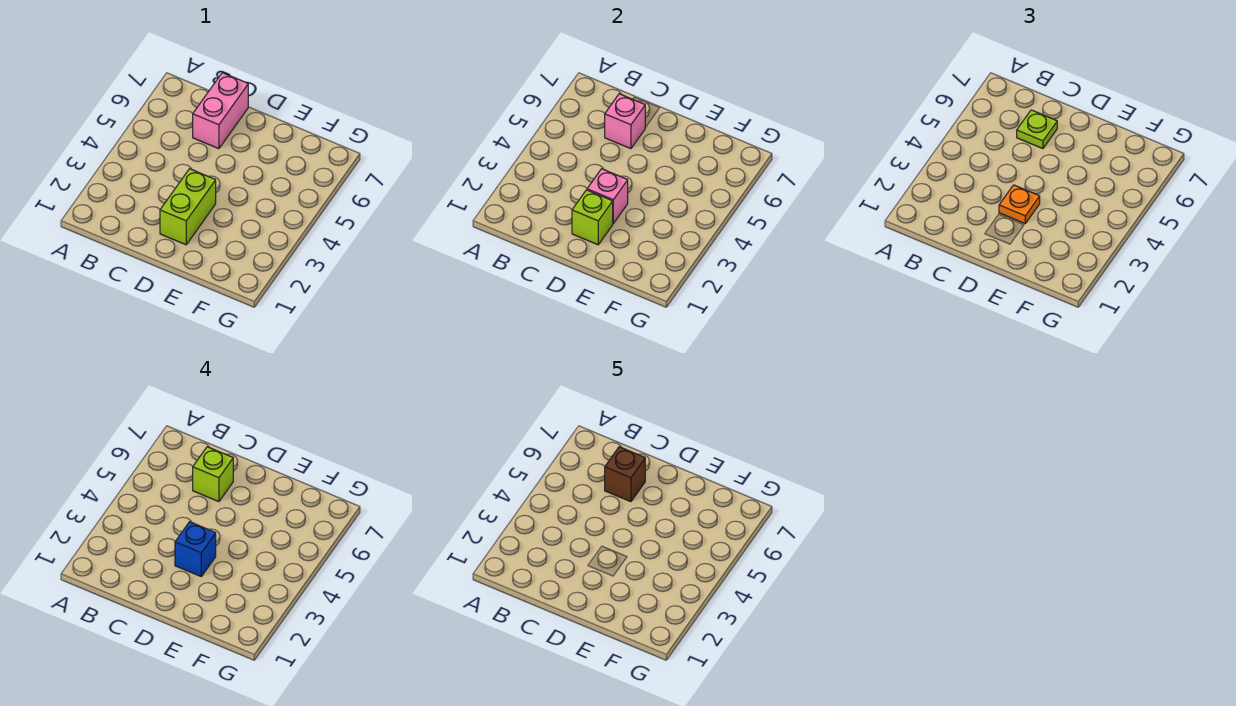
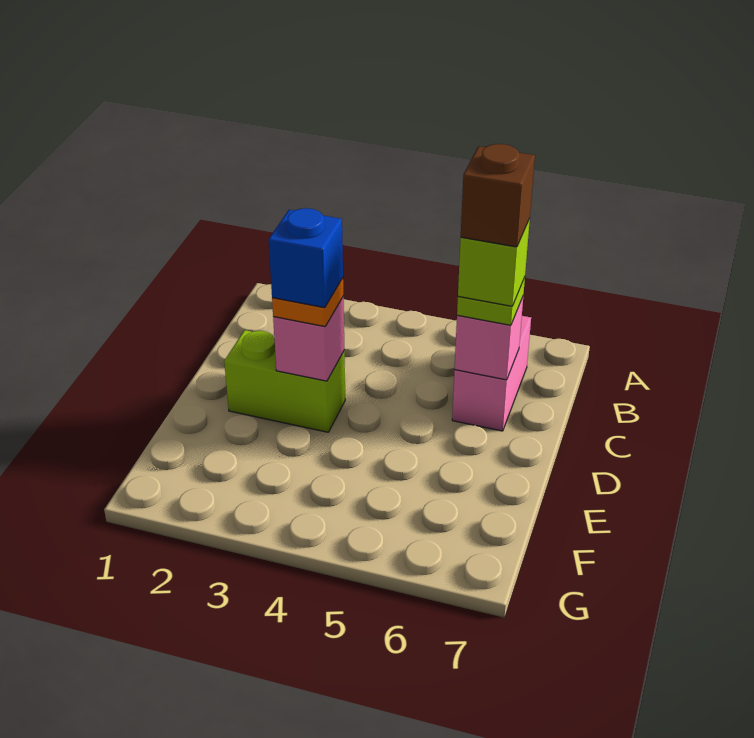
pink 1x2 brick [193,73,248,149] -> pink 1x2 brick turned to [452,316,531,431]
lime 1x1 brick [572,190,613,245] -> none

